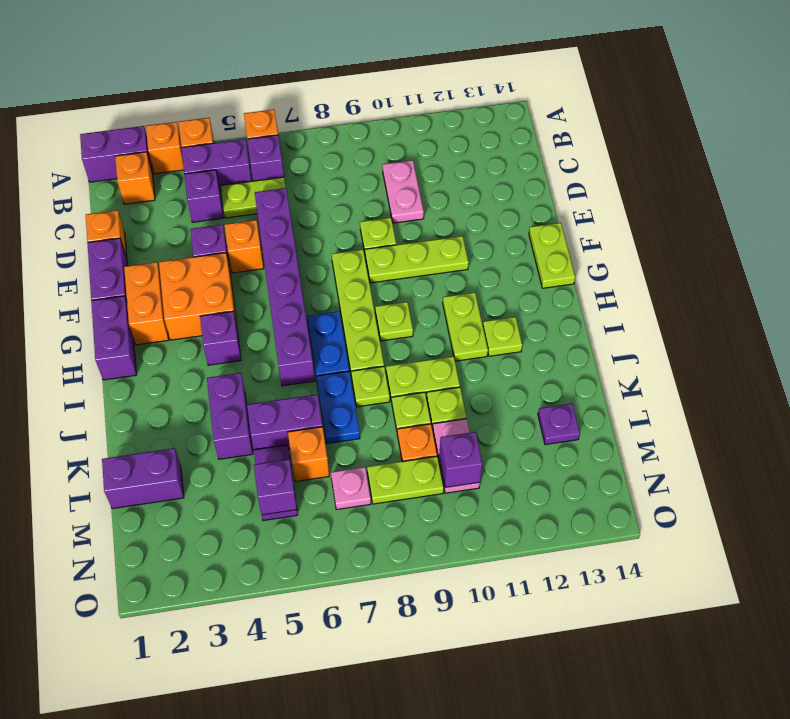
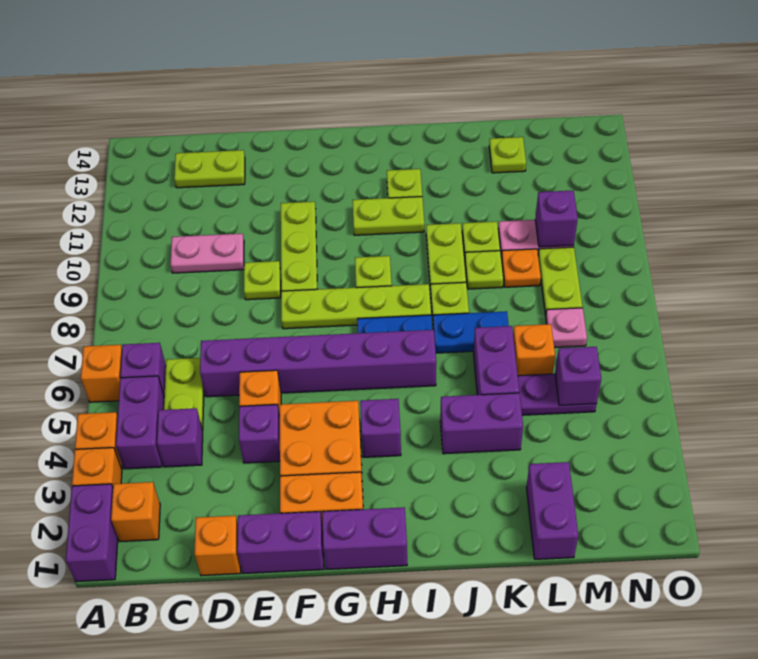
lime 1x2 plate [529,223,575,288] -> lime 1x2 plate moved to [174,150,245,188]
purple 1x1 plate [538,403,580,445] -> lime 1x1 plate [489,137,526,173]

